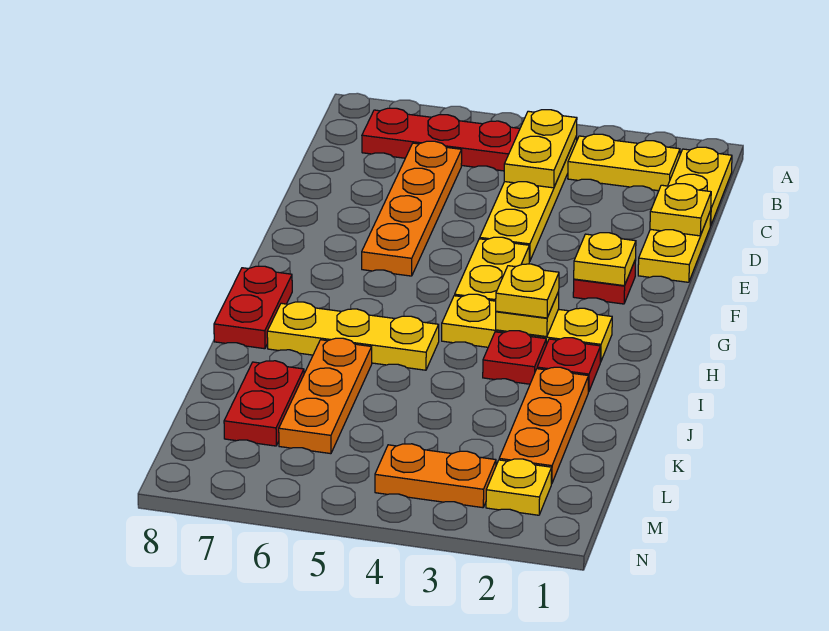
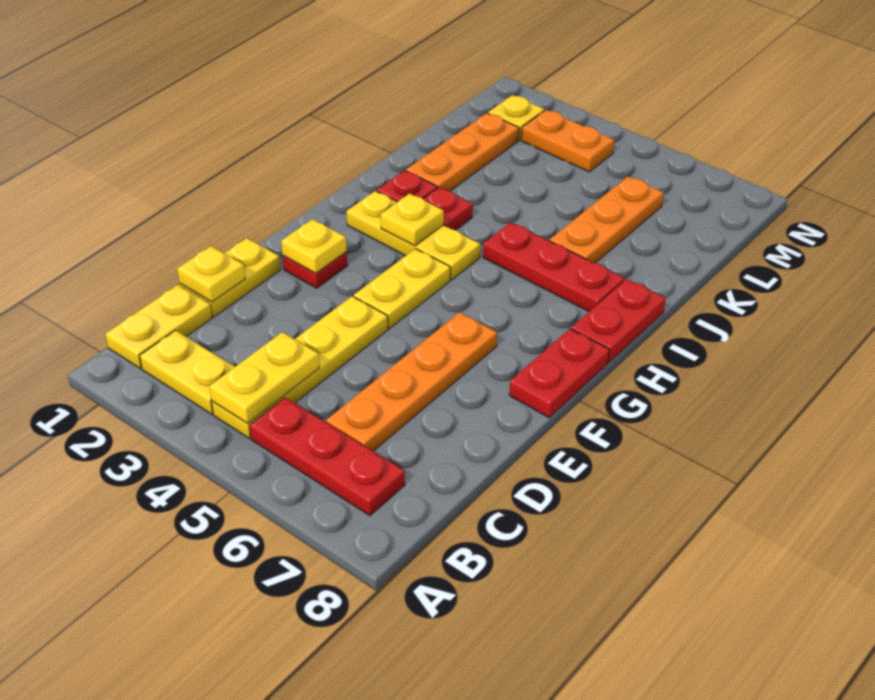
yellow 1x1 plate [496,264,559,318] -> none
yellow 1x3 plate [267,302,439,370] -> red 1x3 plate [483,222,625,311]
red 1x2 plate [224,361,304,446] -> red 1x2 plate moved to [509,329,609,418]

